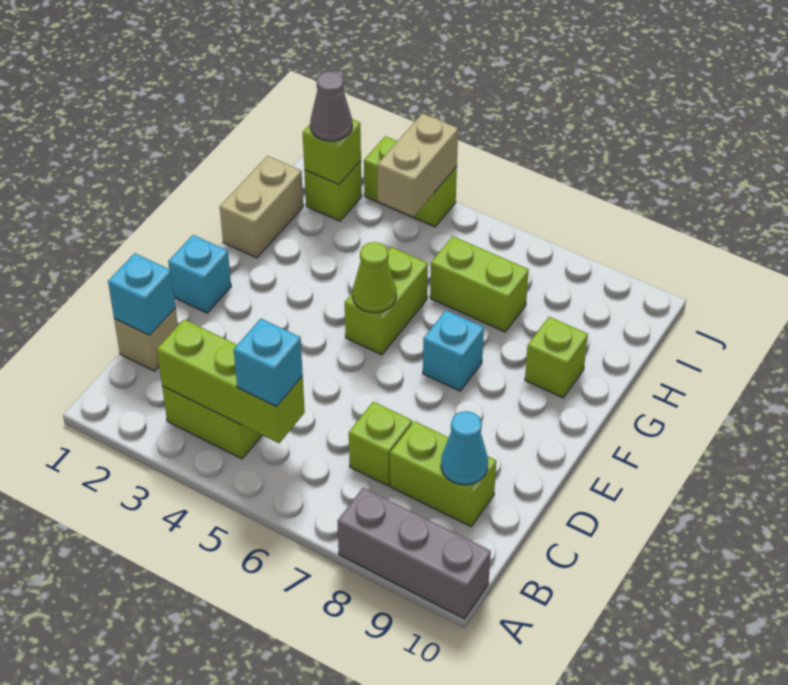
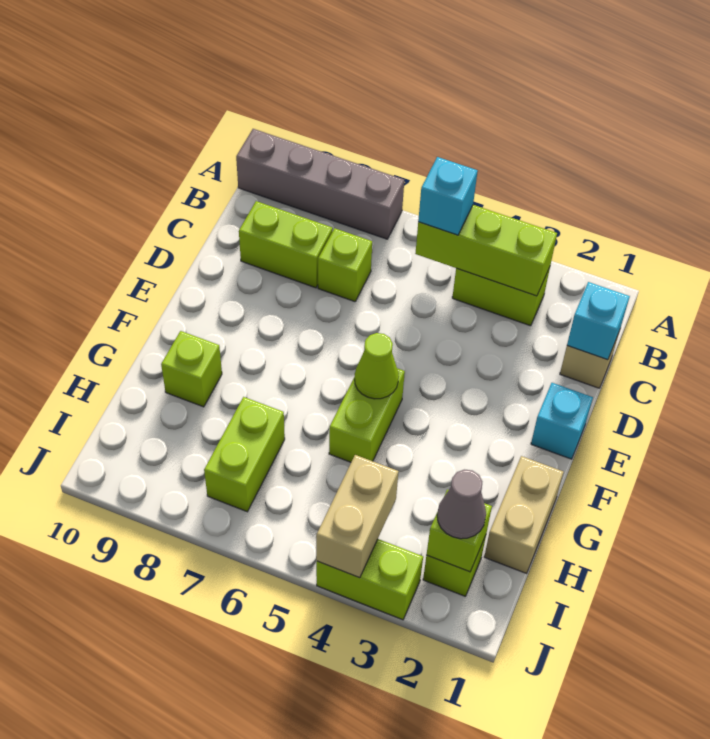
grey 1x3 brick [338,488,491,619] -> grey 1x4 brick [236,129,404,239]
cyan 1x1 cone [441,411,488,485] -> none
cyan 1x1 brick [423,310,484,391] -> none
lime 1x2 brick [430,236,529,332] -> lime 1x2 brick turned to [204,397,285,512]

